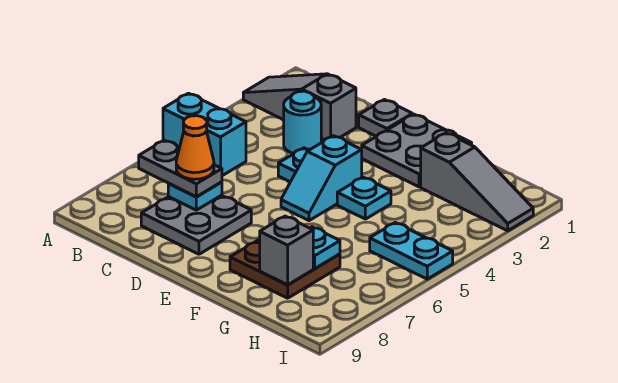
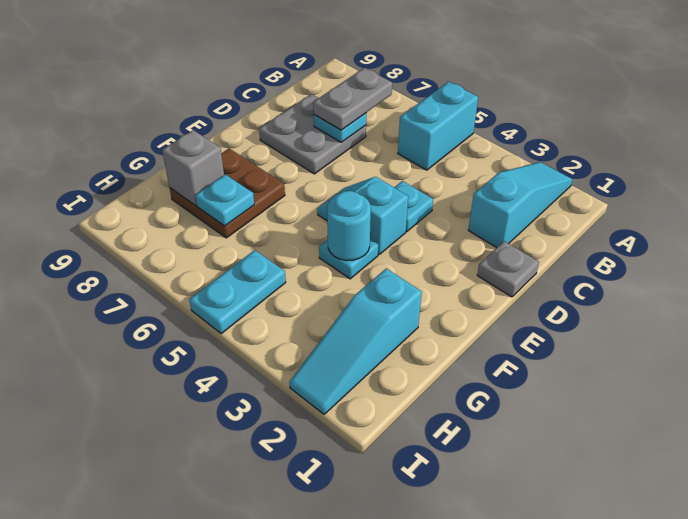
grey 1x3 slope [243,74,356,140] -> cyan 1x3 slope [468,162,573,248]
cyan 1x1 round brick [284,91,321,154] -> cyan 1x1 round brick moved to [327,191,371,261]
orange 1x1 cone [176,116,214,179] -> none
grey 2x2 plate [361,114,472,187] -> none
grey 1x3 slope [421,133,533,231] -> cyan 1x3 slope [289,268,422,414]

